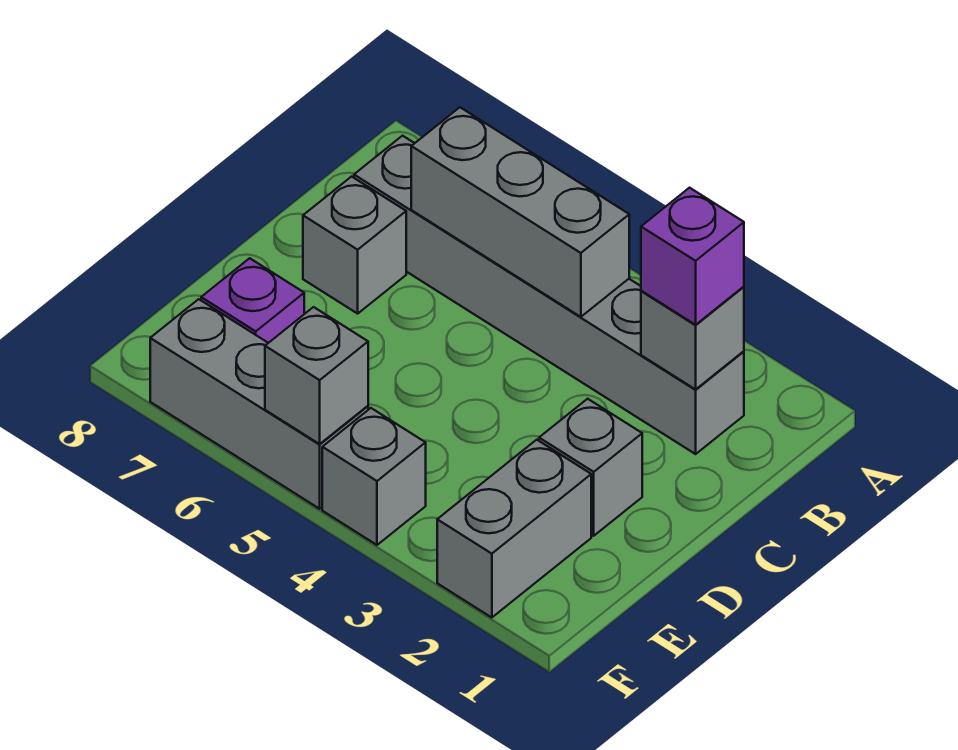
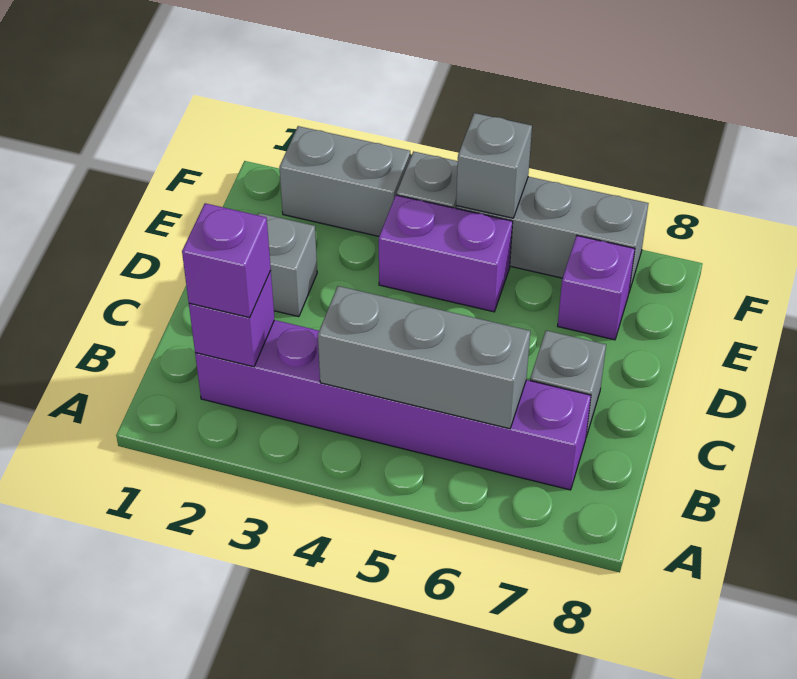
grey 1x6 brick [354,136,744,454] -> purple 1x6 brick [195,320,591,490]
grey 1x1 brick [641,287,744,389] -> purple 1x1 brick [189,271,275,367]
grey 1x2 brick [437,440,591,618] -> grey 1x2 brick turned to [279,126,410,236]
none -> purple 1x2 brick [379,195,513,312]

